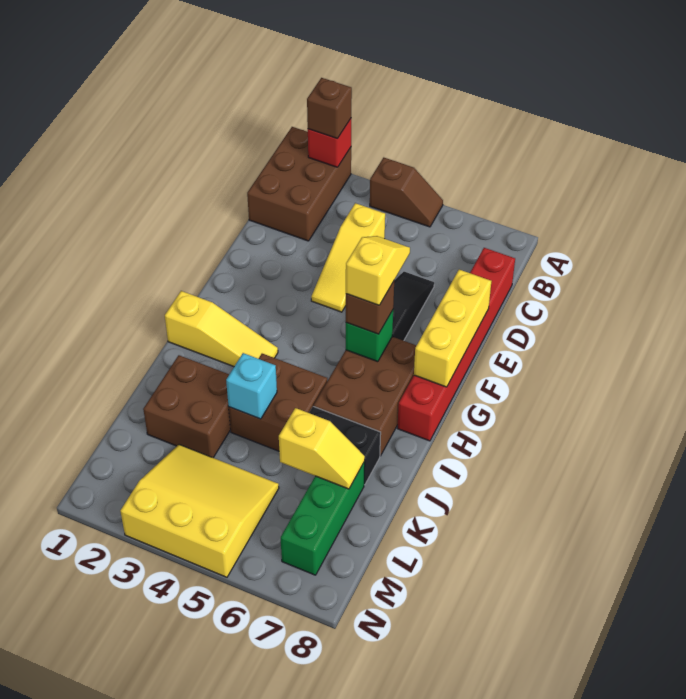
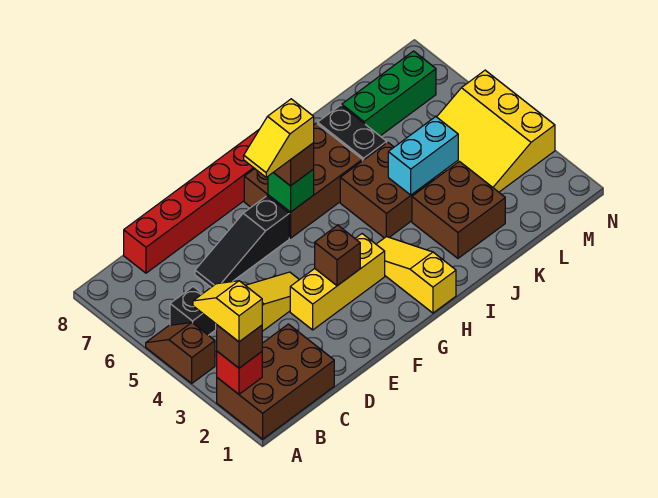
none -> black 1x1 brick [170,287,216,335]
yellow 1x3 brick [414,270,491,387] -> yellow 1x3 brick moved to [290,234,385,330]
none -> brown 1x1 brick [315,225,360,286]
cyan 1x1 brick [226,353,277,419] -> cyan 1x2 brick [388,117,458,195]
yellow 1x2 slope [279,408,365,489] -> yellow 1x2 slope moved to [193,281,262,342]

